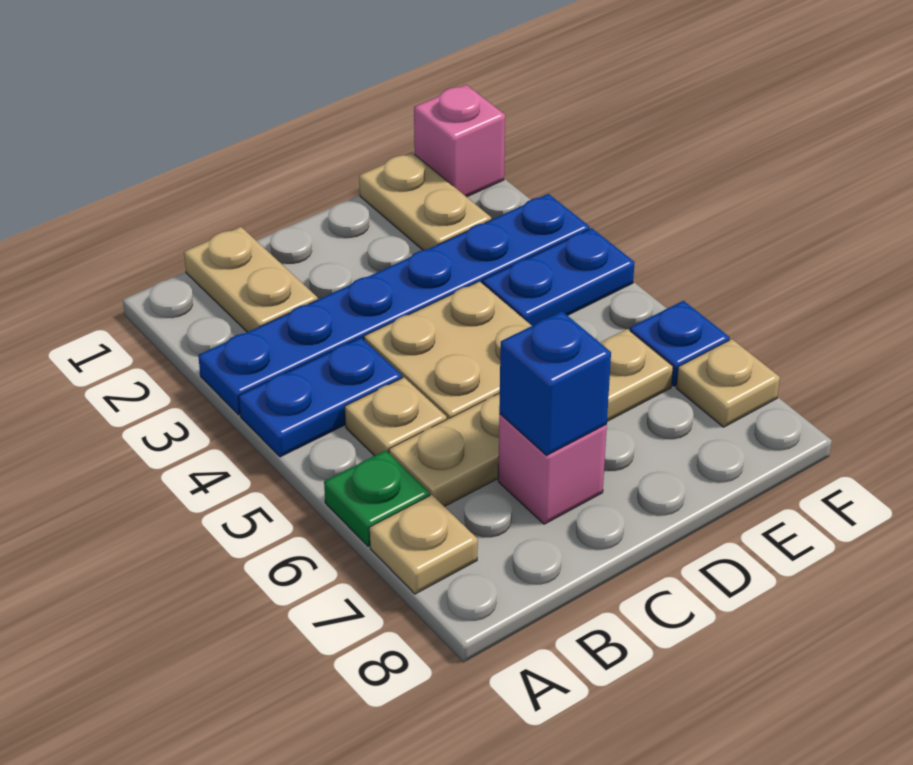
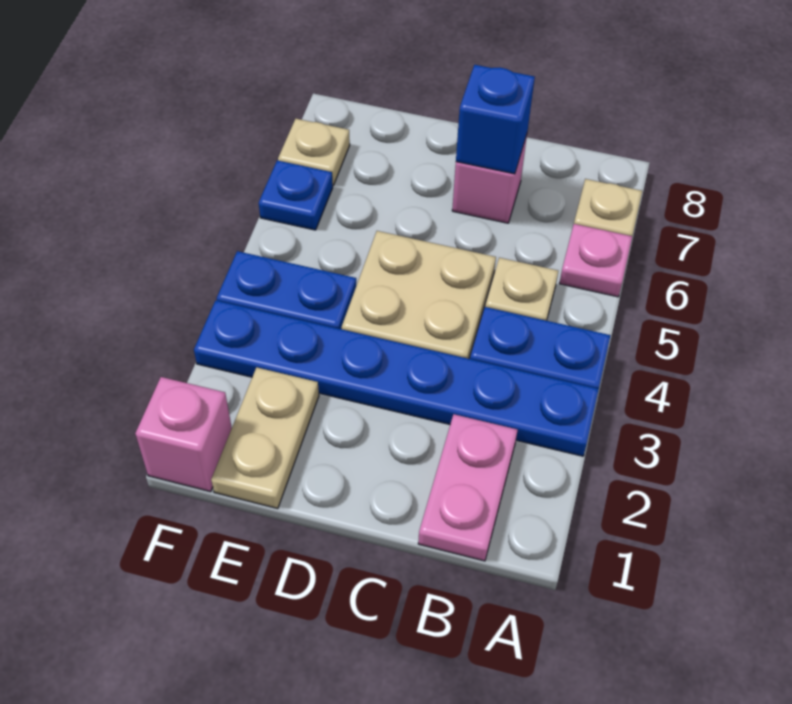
green 1x1 plate [324,450,430,546] -> pink 1x1 plate [559,224,632,297]
tan 1x2 plate [184,227,318,332] -> pink 1x2 plate [418,414,517,561]
tan 1x4 plate [389,329,673,507] -> none

